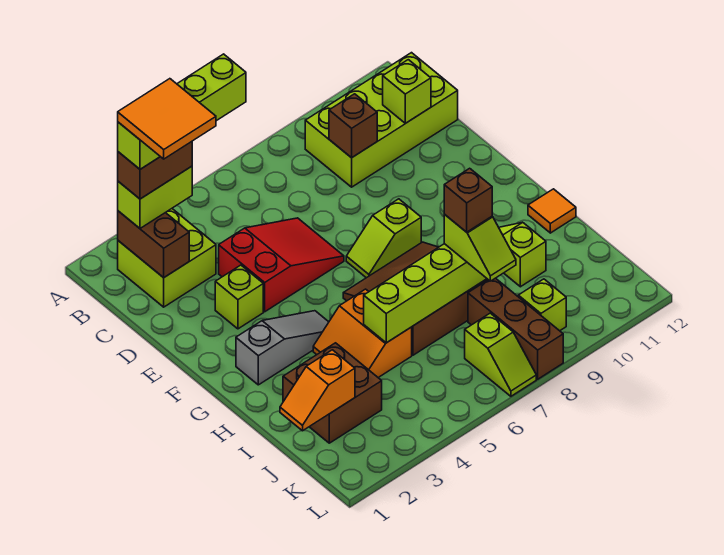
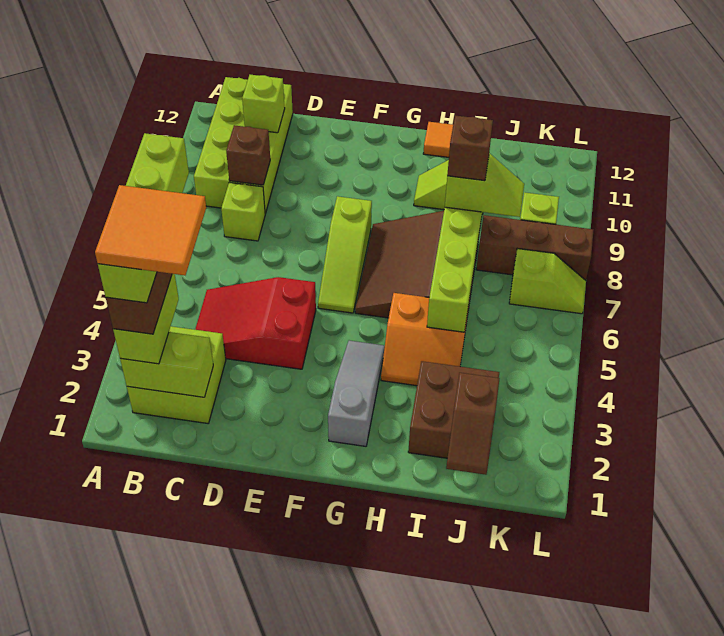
brown 1x2 brick [118,211,189,278] -> lime 1x2 brick [120,332,213,397]
red 2x3 slope [219,218,344,312] -> red 2x3 slope turned to [195,277,316,369]
lime 1x1 brick [215,265,263,329] -> lime 1x1 brick moved to [221,182,265,241]
lime 1x2 slope [346,199,421,278] -> lime 1x3 slope [318,196,372,313]
orange 1x2 slope [280,350,355,431] -> brown 1x2 slope [446,373,500,475]

